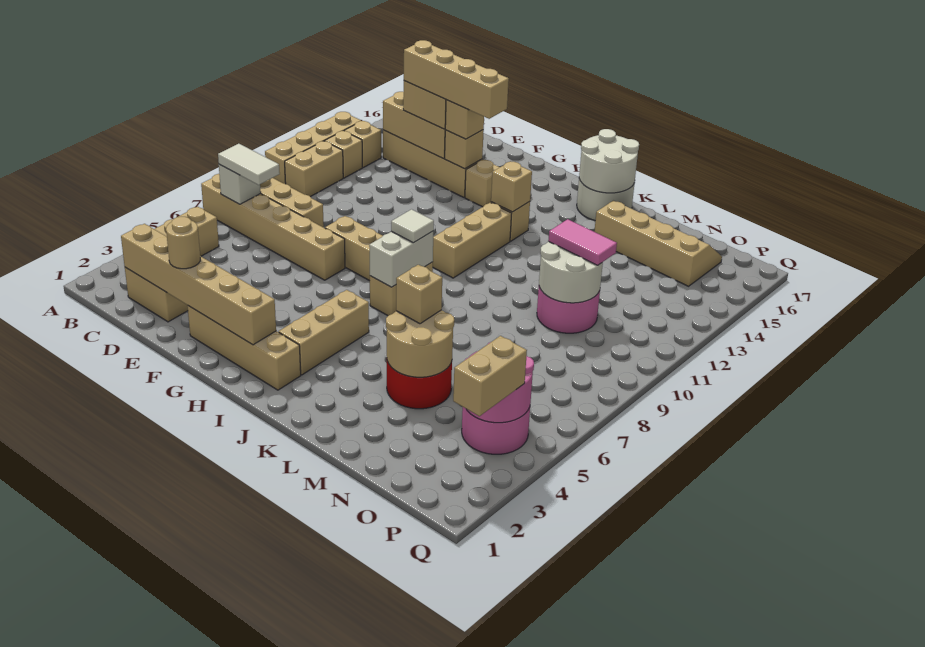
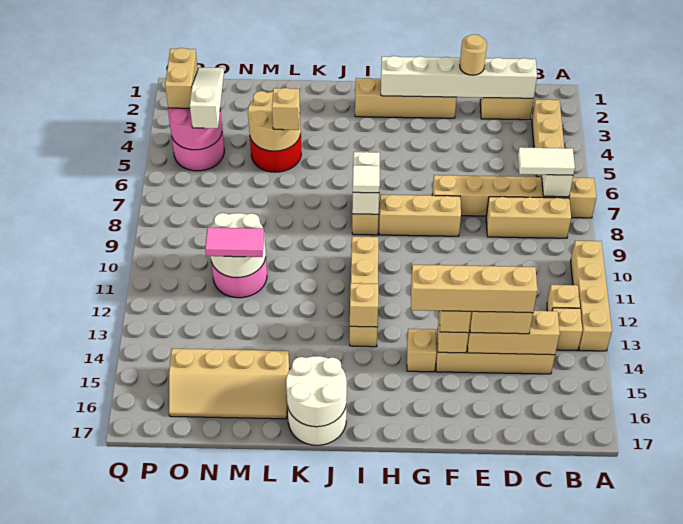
tan 1x2 brick [285,141,343,197] -> none
tan 1x6 brick [121,224,276,345] -> white 1x6 brick [381,56,537,98]
tan 1x3 brick [279,290,369,375] -> none
none -> white 1x3 slope [190,67,224,128]

